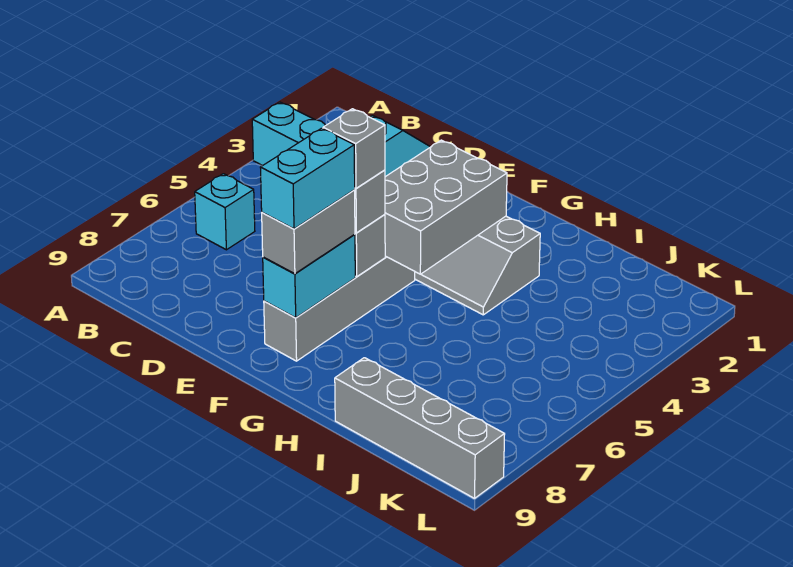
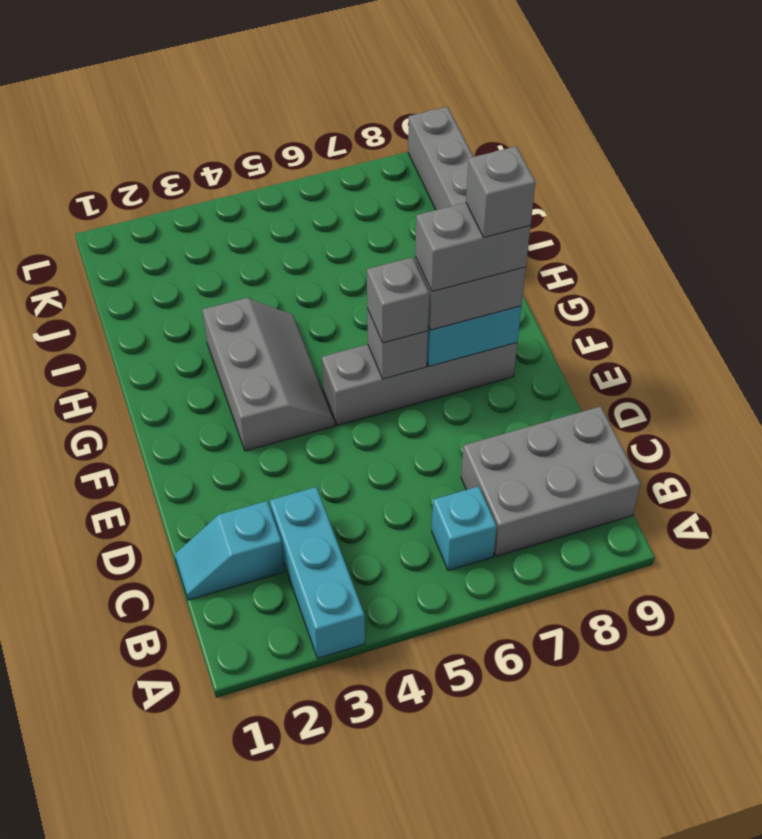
grey 2x3 brick [385,140,507,274] -> grey 2x3 brick moved to [461,406,640,556]
grey 1x1 brick [323,109,385,188] -> grey 1x1 brick moved to [466,146,536,237]
cyan 1x2 brick [260,128,355,229] -> grey 1x2 brick [415,203,531,292]

